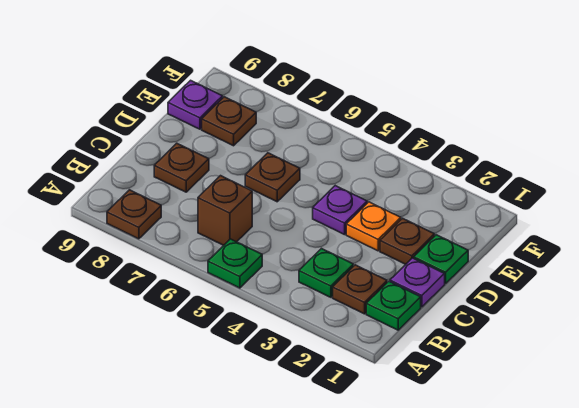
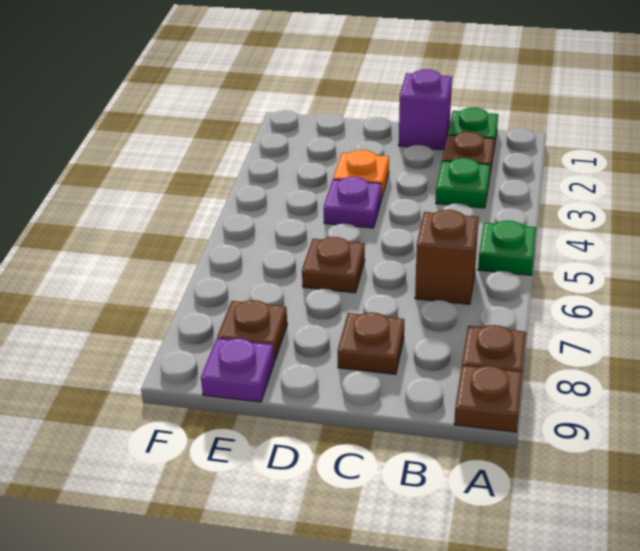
purple 1x1 plate [390,258,445,307] -> purple 1x1 brick [399,69,452,150]
green 1x1 plate [414,235,468,284] -> none
brown 1x1 plate [380,218,435,264] -> brown 1x1 plate moved to [454,365,523,432]

